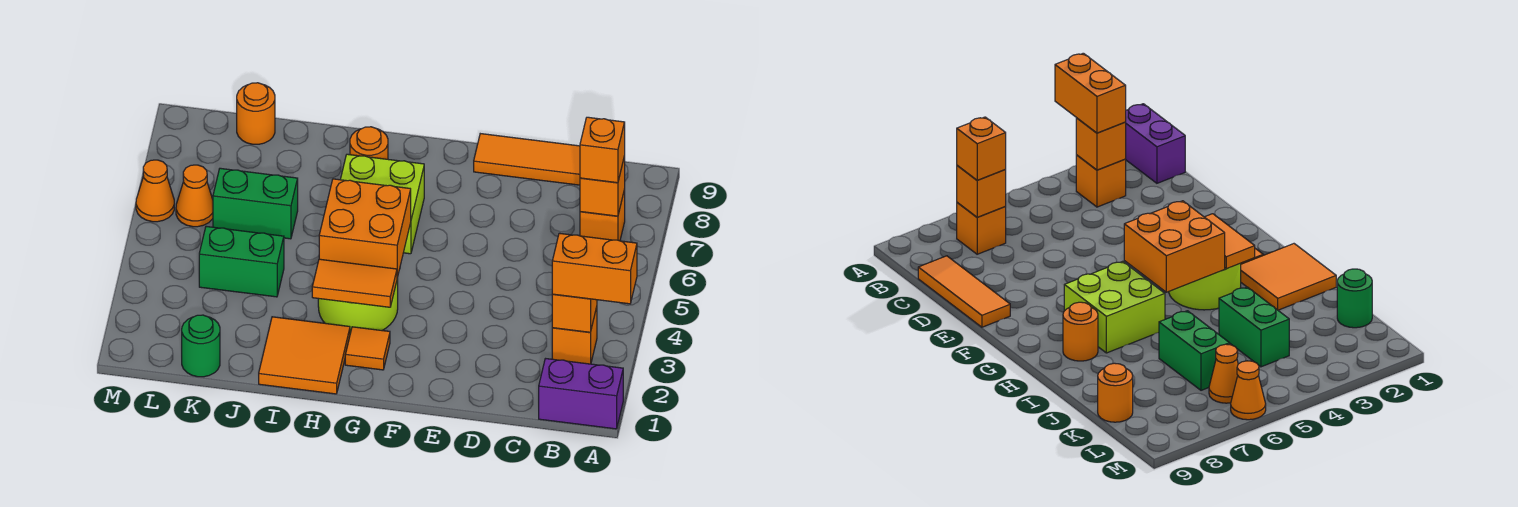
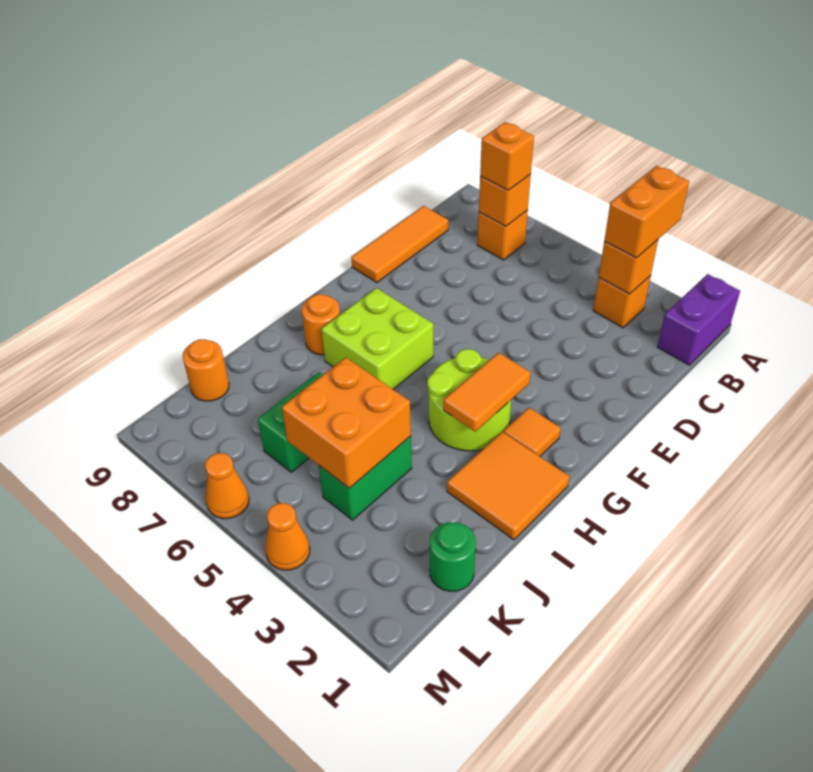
orange 2x2 brick [319,179,411,277] -> orange 2x2 brick moved to [282,357,411,488]
orange 1x1 cone [176,165,213,227] -> orange 1x1 cone moved to [265,503,310,570]

